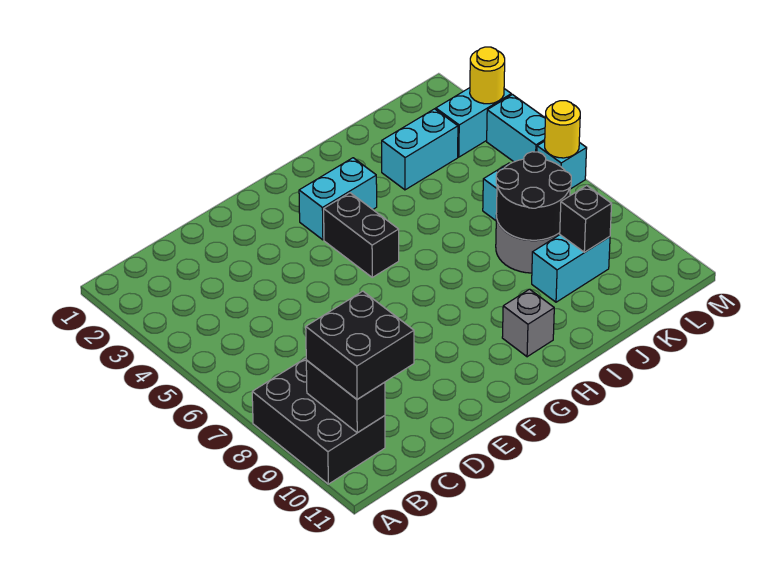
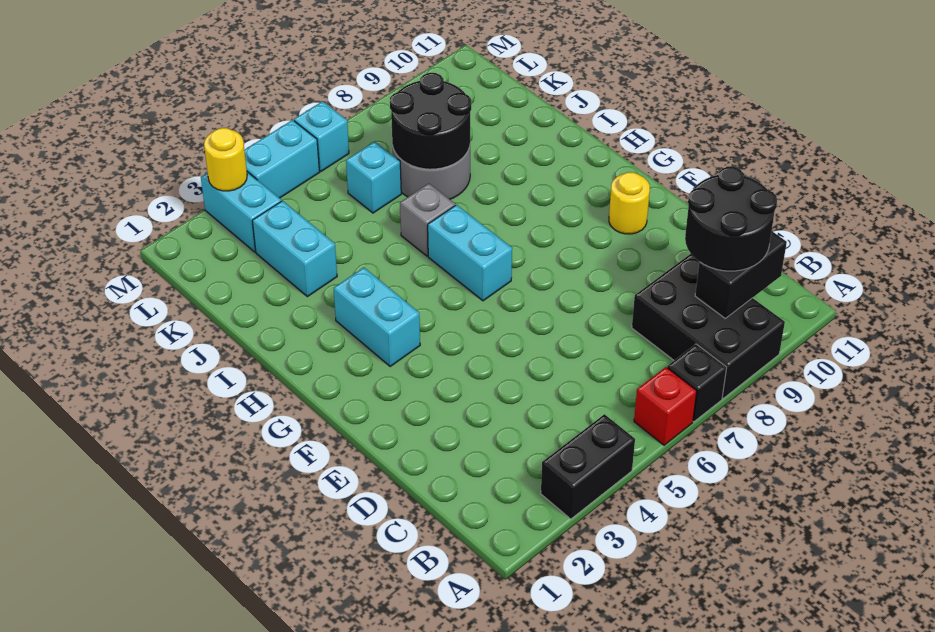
none -> red 1x1 brick [634,367,697,445]
black 2x3 brick [252,358,385,484] -> black 2x3 brick turned to [632,254,785,398]
black 2x2 brick [306,291,414,399] -> black 2x2 round brick [685,167,777,271]
black 1x2 brick [324,193,399,277] -> black 1x2 brick moved to [541,414,635,519]
grey 1x1 brick [502,289,554,357] -> grey 1x1 brick moved to [400,183,455,256]
cyan 1x2 brick [532,235,610,302] -> cyan 1x2 brick moved to [428,205,512,301]
black 1x1 brick [560,186,612,252] -> black 1x1 brick moved to [667,344,727,422]
yellow 1x1 round brick [545,101,580,158] -> yellow 1x1 round brick moved to [609,172,650,234]

